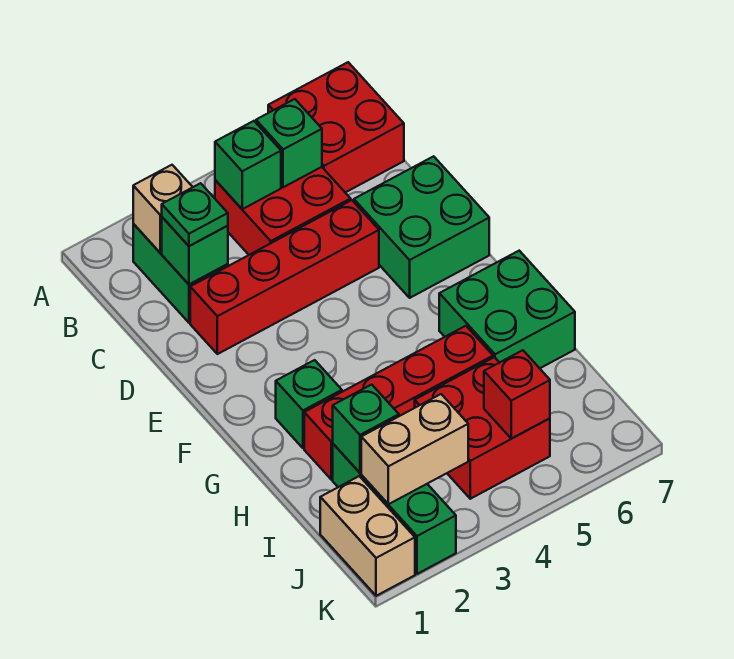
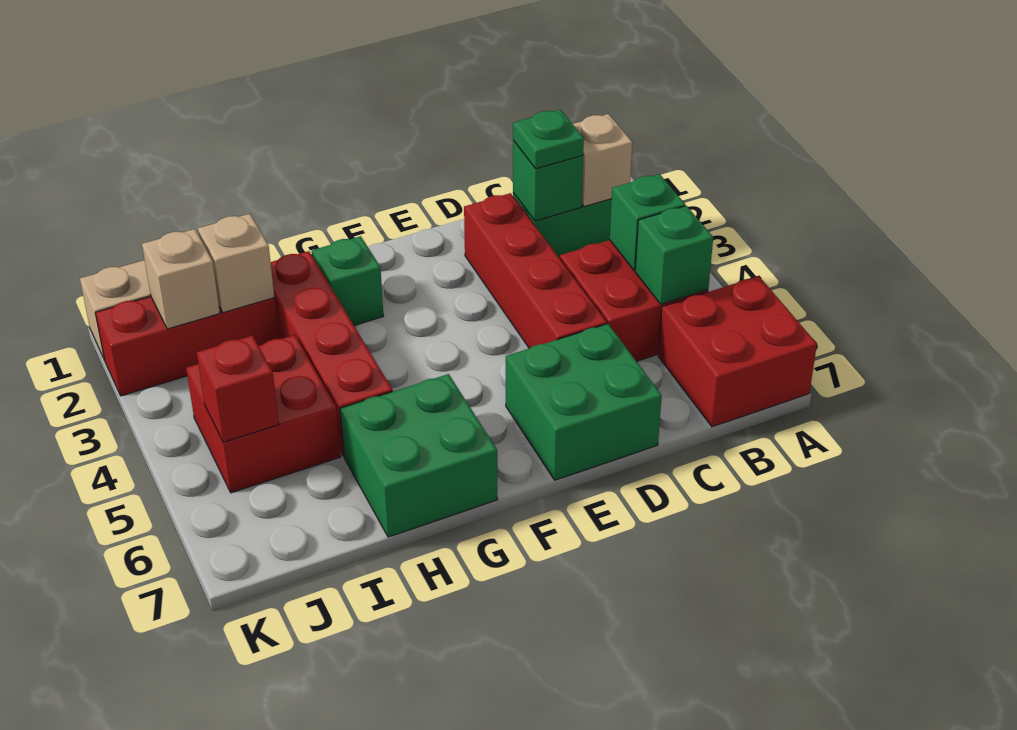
green 1x3 brick [333,444,456,574] -> red 1x3 brick [96,297,279,396]
green 1x1 brick [333,384,399,473] -> tan 1x1 brick [198,214,274,313]
tan 1x2 brick [361,394,468,504] -> tan 1x1 brick [142,229,220,329]

